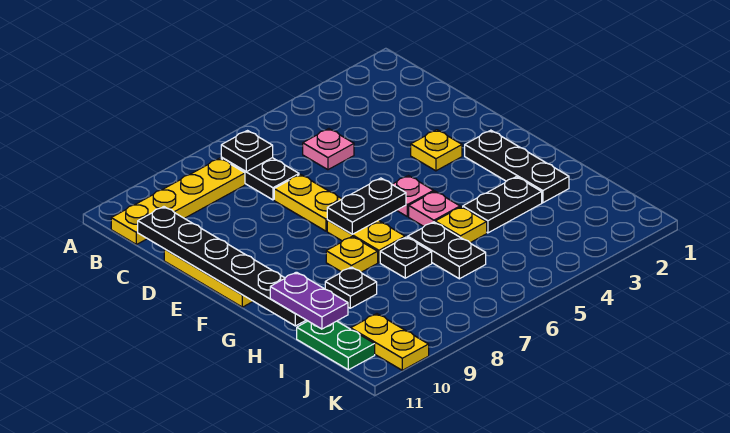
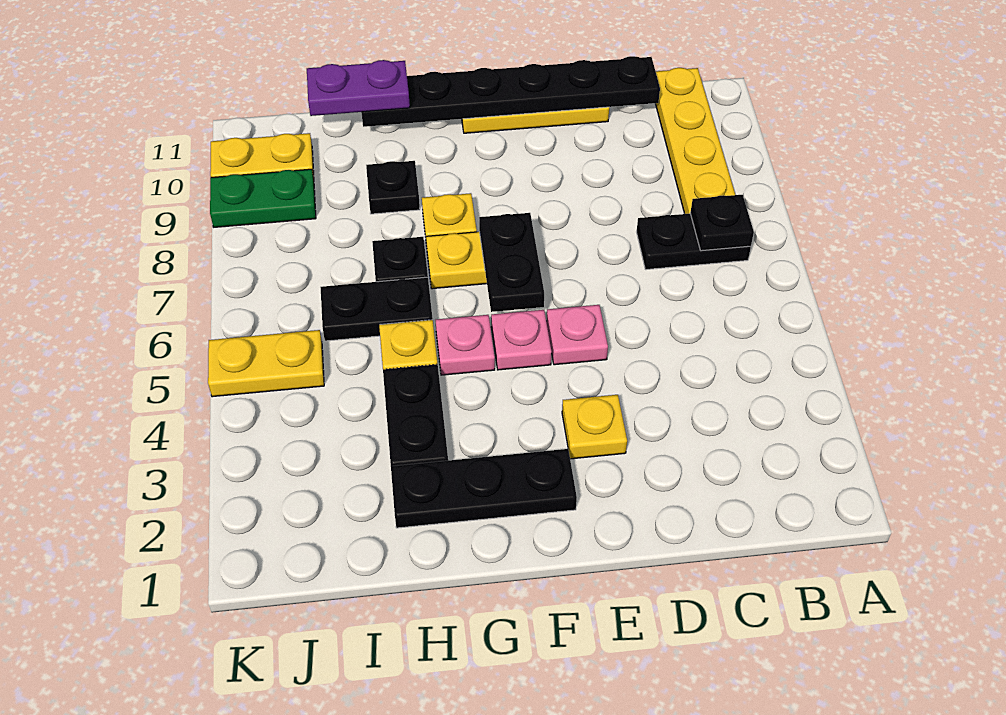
pink 1x1 plate [303,129,354,170] -> pink 1x1 plate moved to [546,305,608,365]
yellow 1x2 plate [274,174,342,231] -> yellow 1x2 plate moved to [208,330,324,397]
green 1x2 plate [297,321,375,370] -> green 1x2 plate moved to [210,169,316,227]

